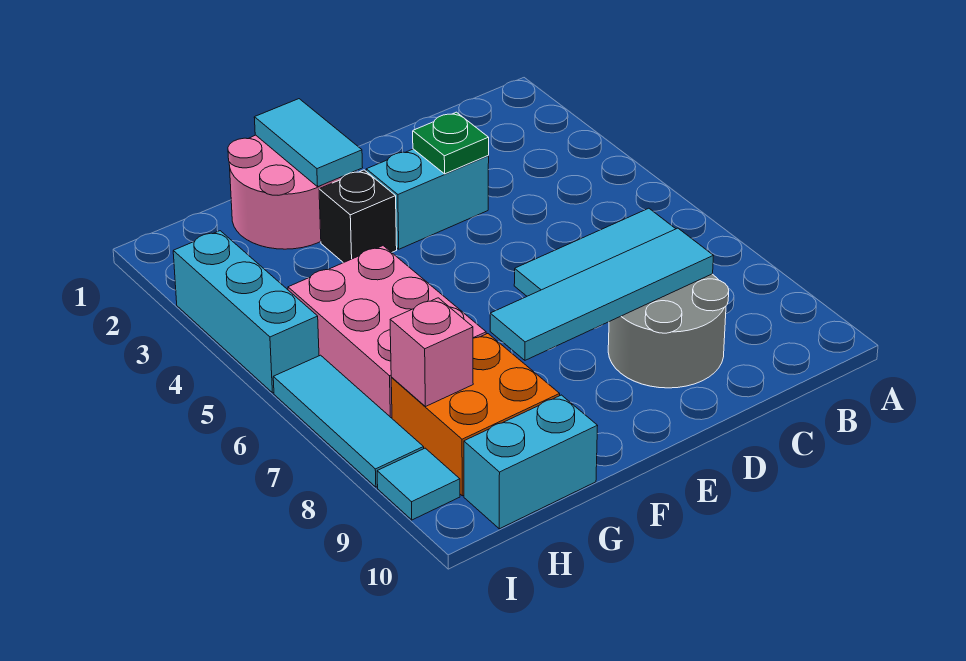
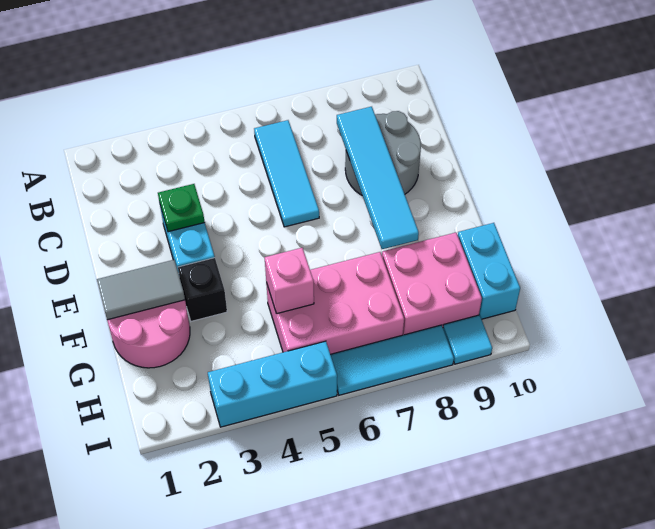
cyan 1x2 tile [254,99,363,187] -> grey 1x2 tile [97,260,185,320]
orange 2x2 brick [391,334,560,496] -> pink 2x2 brick [382,232,482,335]
pink 1x1 brick [390,298,473,407] -> pink 1x1 brick moved to [264,248,314,314]

